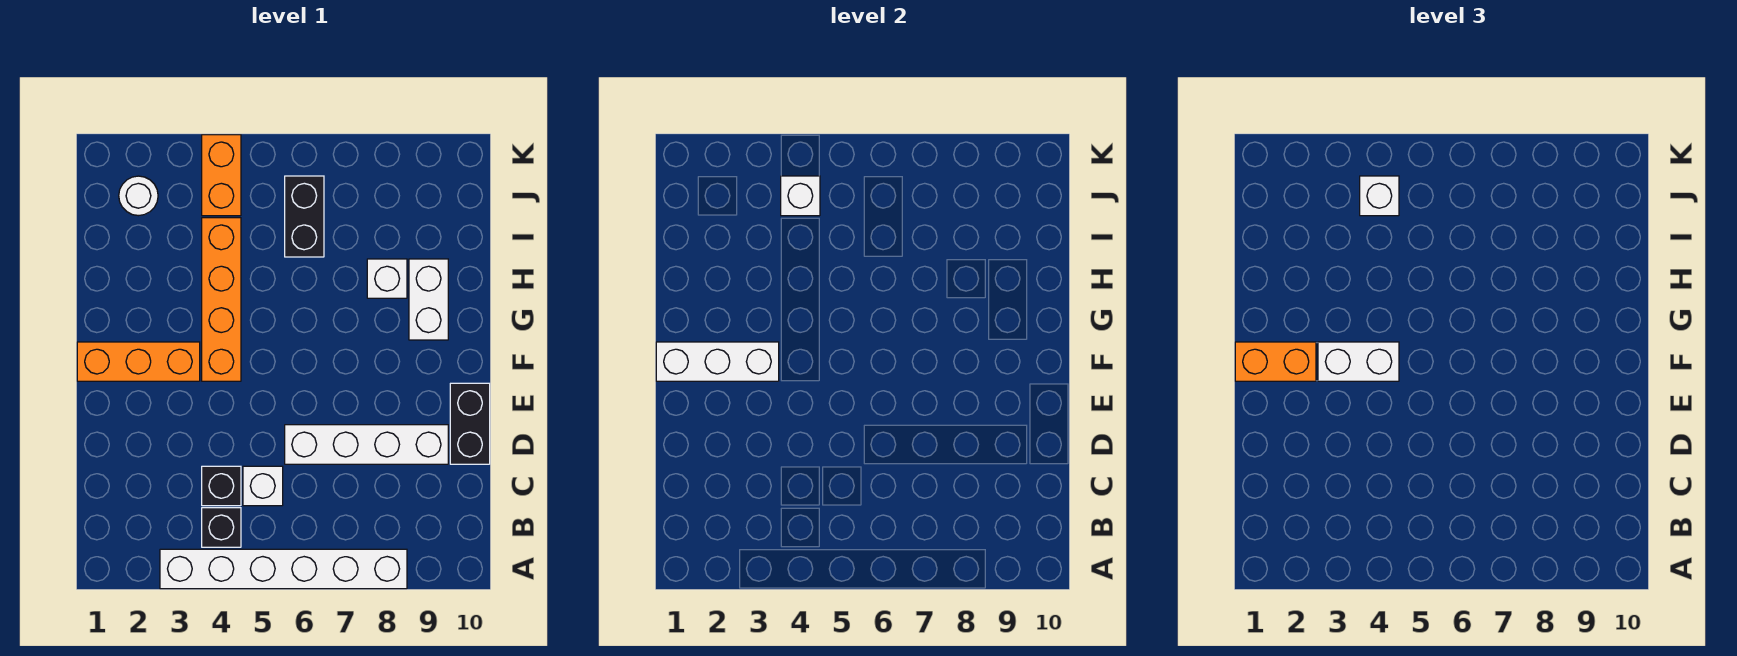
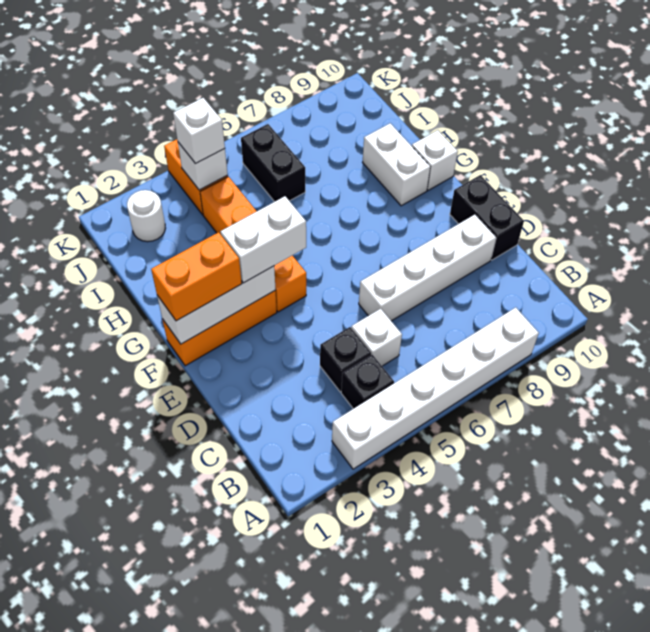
white 1x1 brick [367,259,407,298] -> white 1x1 brick moved to [412,130,458,190]

